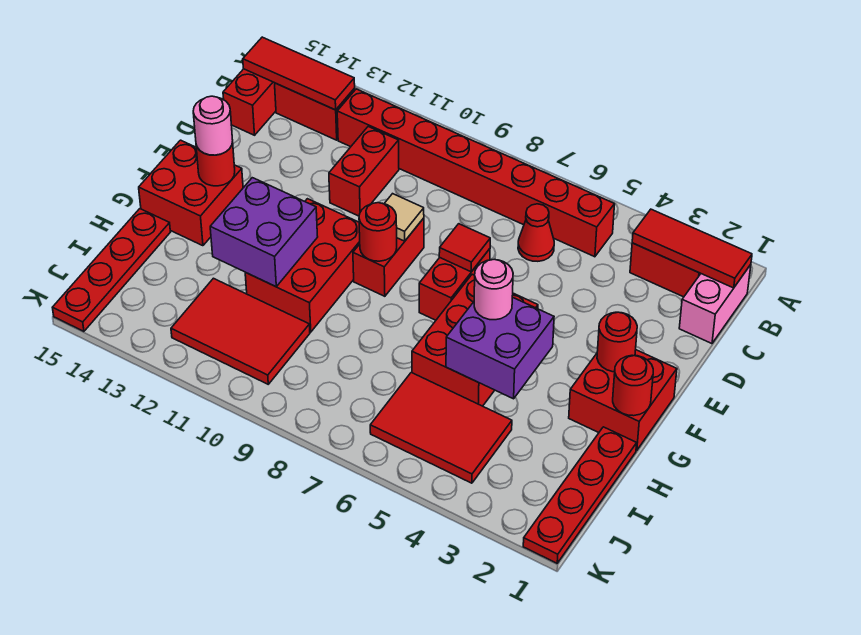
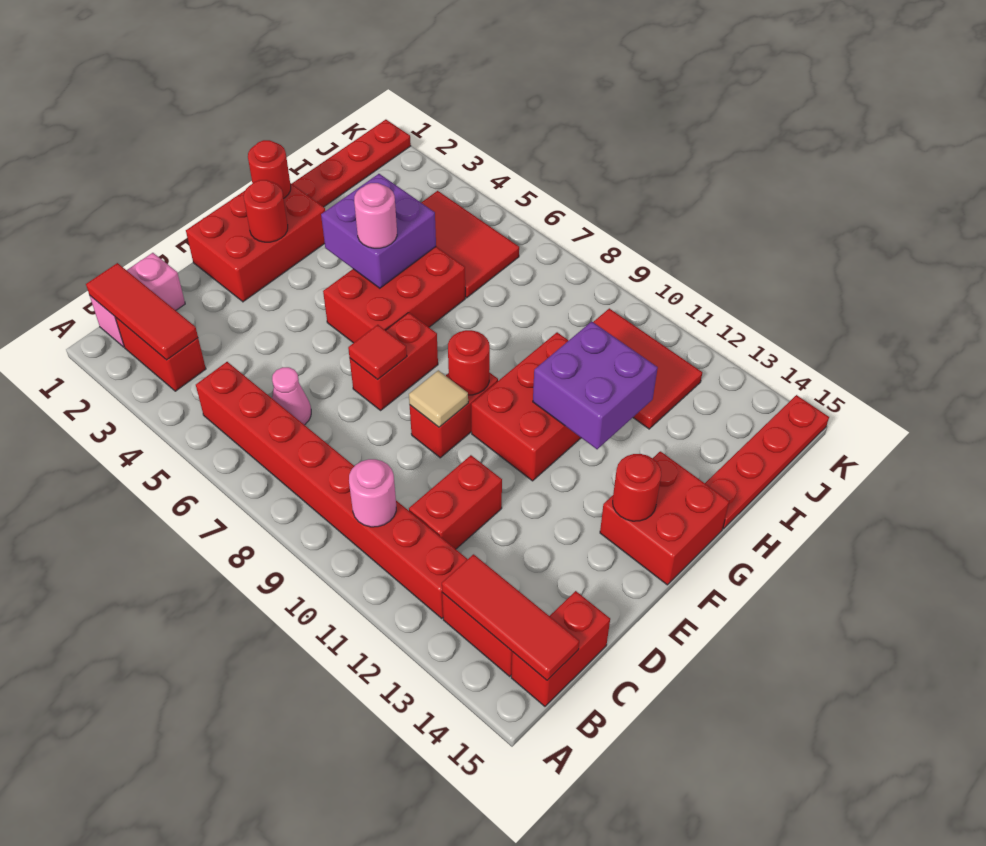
red 1x1 cone [518,204,554,261] -> pink 1x1 cone [272,367,311,425]
red 2x2 brick [569,350,677,450] -> red 2x3 brick [186,183,325,302]
pink 1x1 round brick [193,96,233,155] -> pink 1x1 round brick moved to [349,459,396,527]

